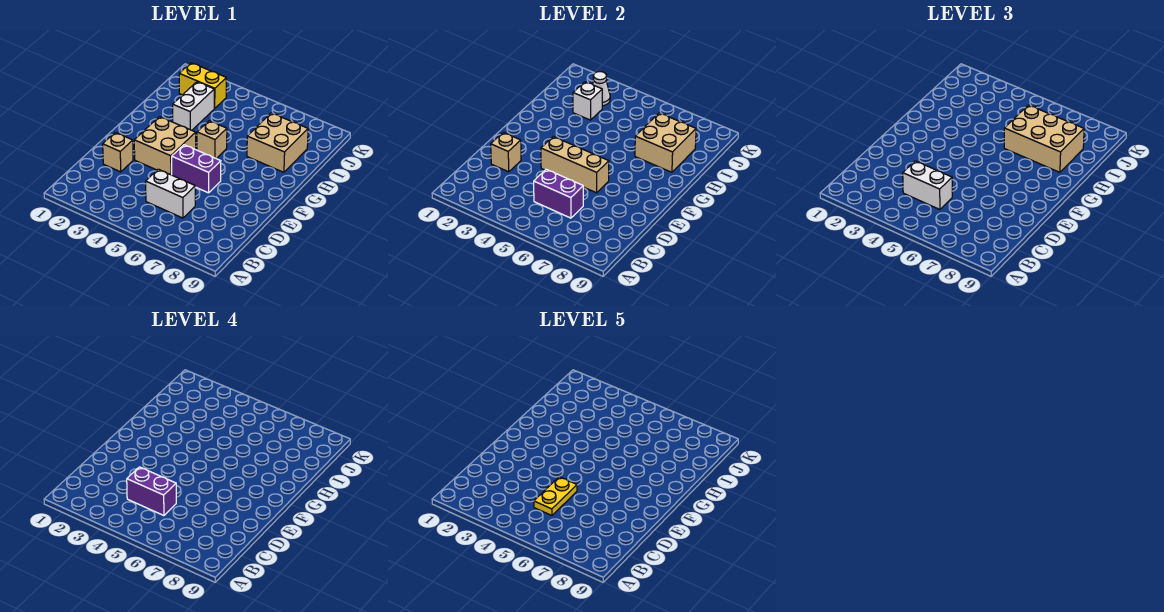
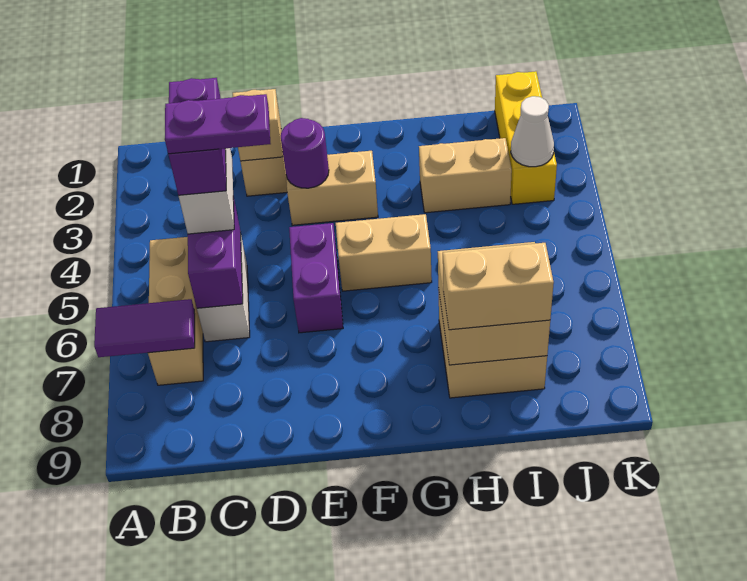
none -> purple 1x2 tile [94,299,195,357]
yellow 1x2 plate [534,477,577,516] -> purple 1x2 plate [165,94,270,154]
tan 2x2 brick [134,117,196,175] -> tan 1x2 brick [286,151,378,225]
none -> purple 1x1 round brick [281,118,329,188]
tan 1x3 brick [541,137,609,193] -> tan 1x3 brick moved to [148,237,203,385]
tan 1x1 brick [197,121,227,159] -> tan 1x2 brick [336,214,432,291]
white 1x2 brick [173,82,215,130] -> tan 1x2 brick [419,138,512,213]
tan 2x3 brick [1004,105,1084,172] -> tan 1x2 brick [443,243,554,330]
white 1x1 brick [573,82,602,120] -> none
yellow 1x2 brick [179,63,226,108] -> yellow 1x3 brick [495,71,557,204]

